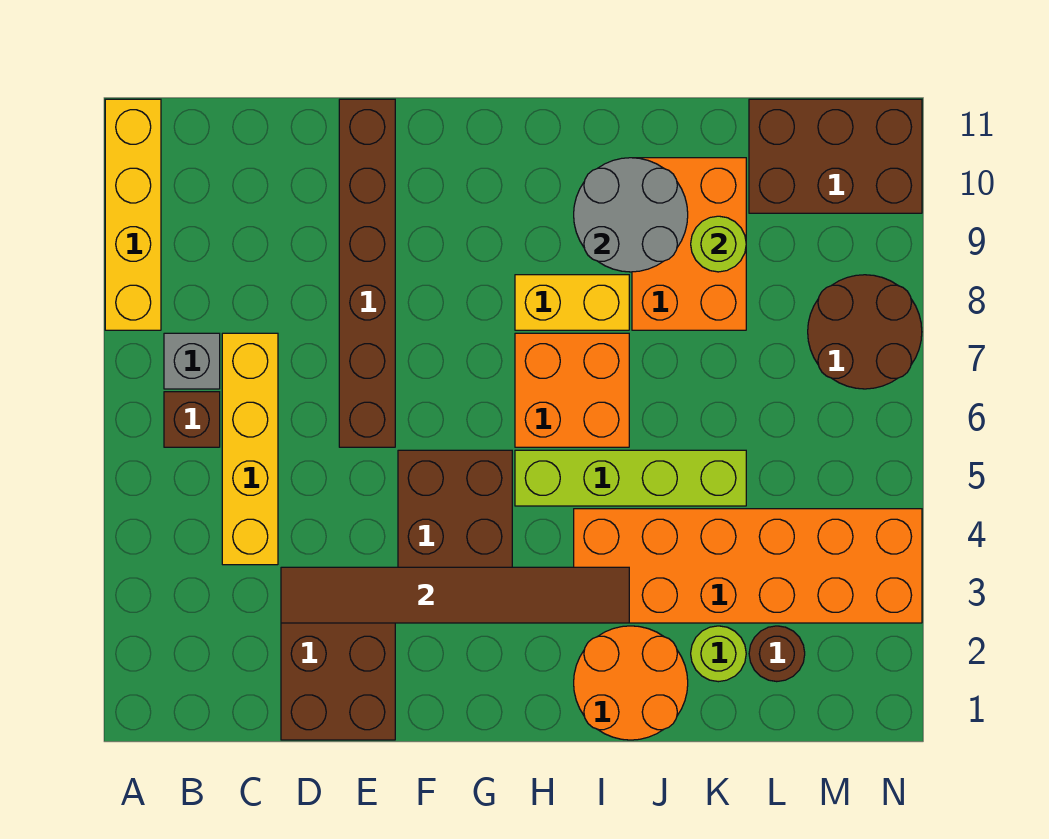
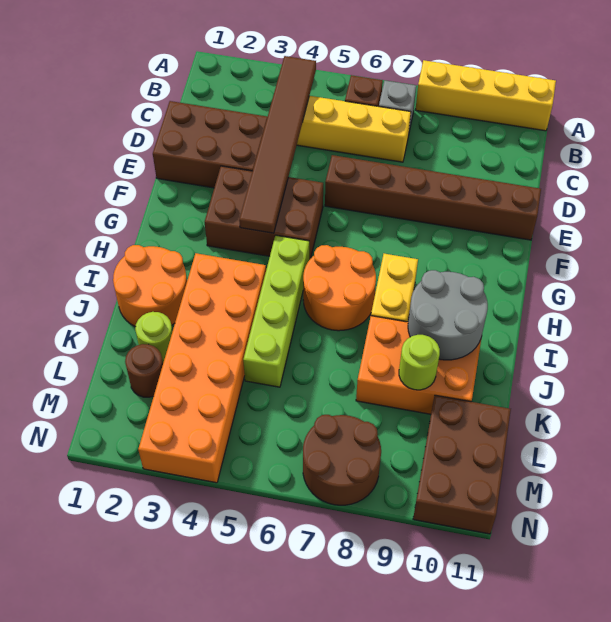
brown 1x6 tile [281,567,629,623] -> brown 1x6 tile moved to [239,56,316,233]
orange 2x2 brick [515,333,629,447] -> orange 2x2 round brick [303,245,376,331]

